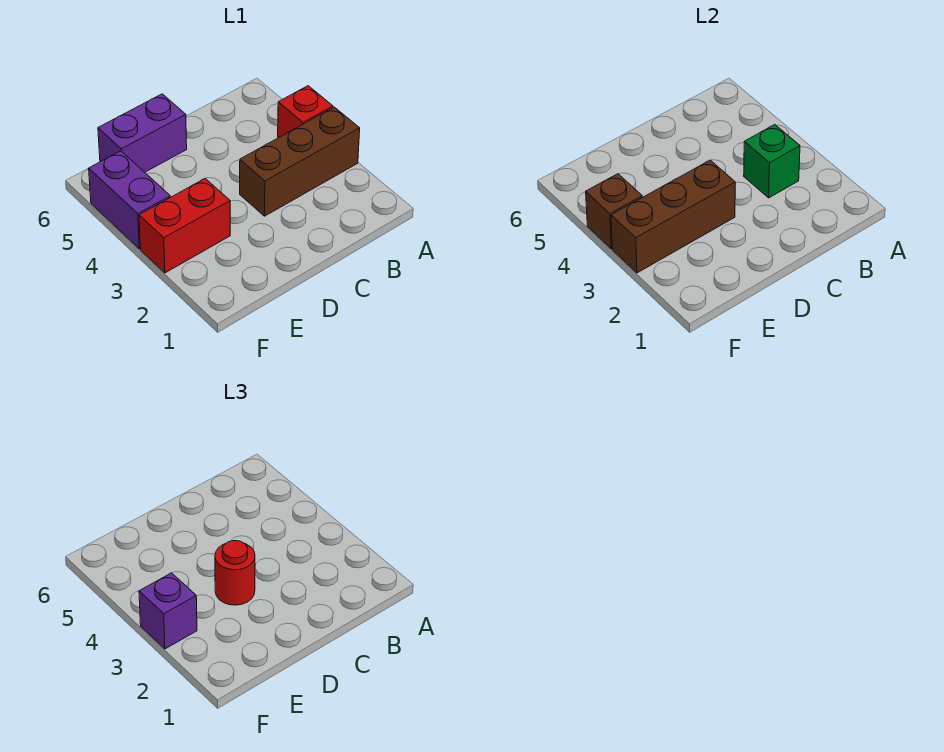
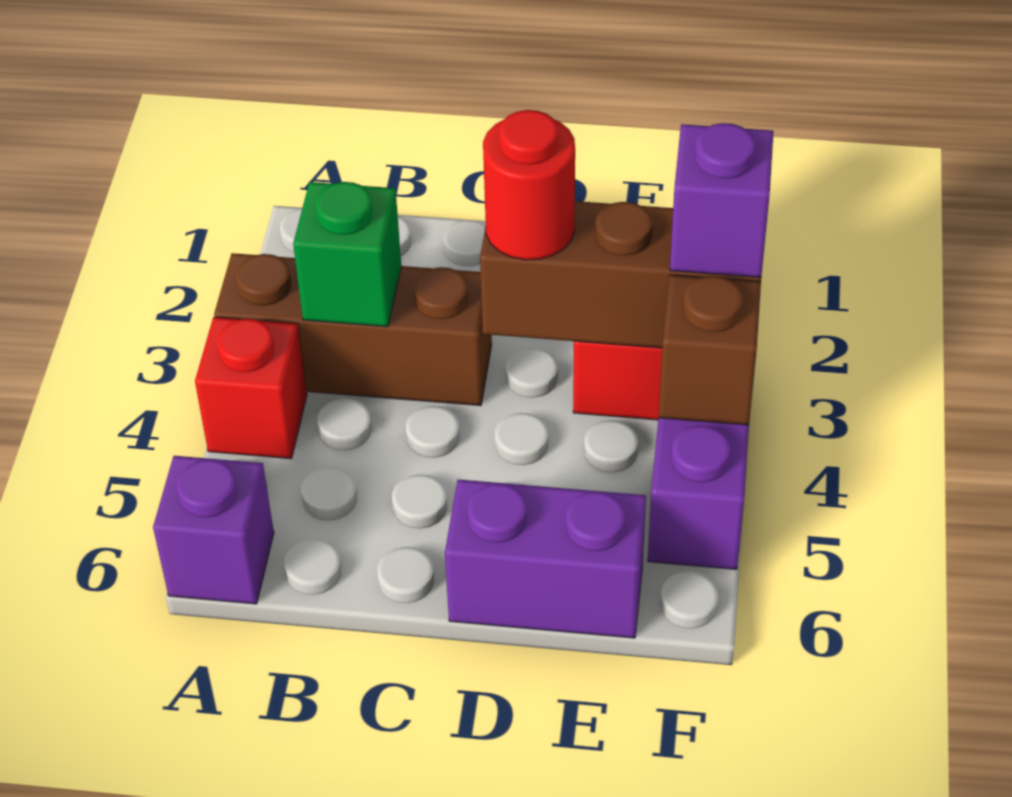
none -> purple 1x1 brick [153,456,274,604]

